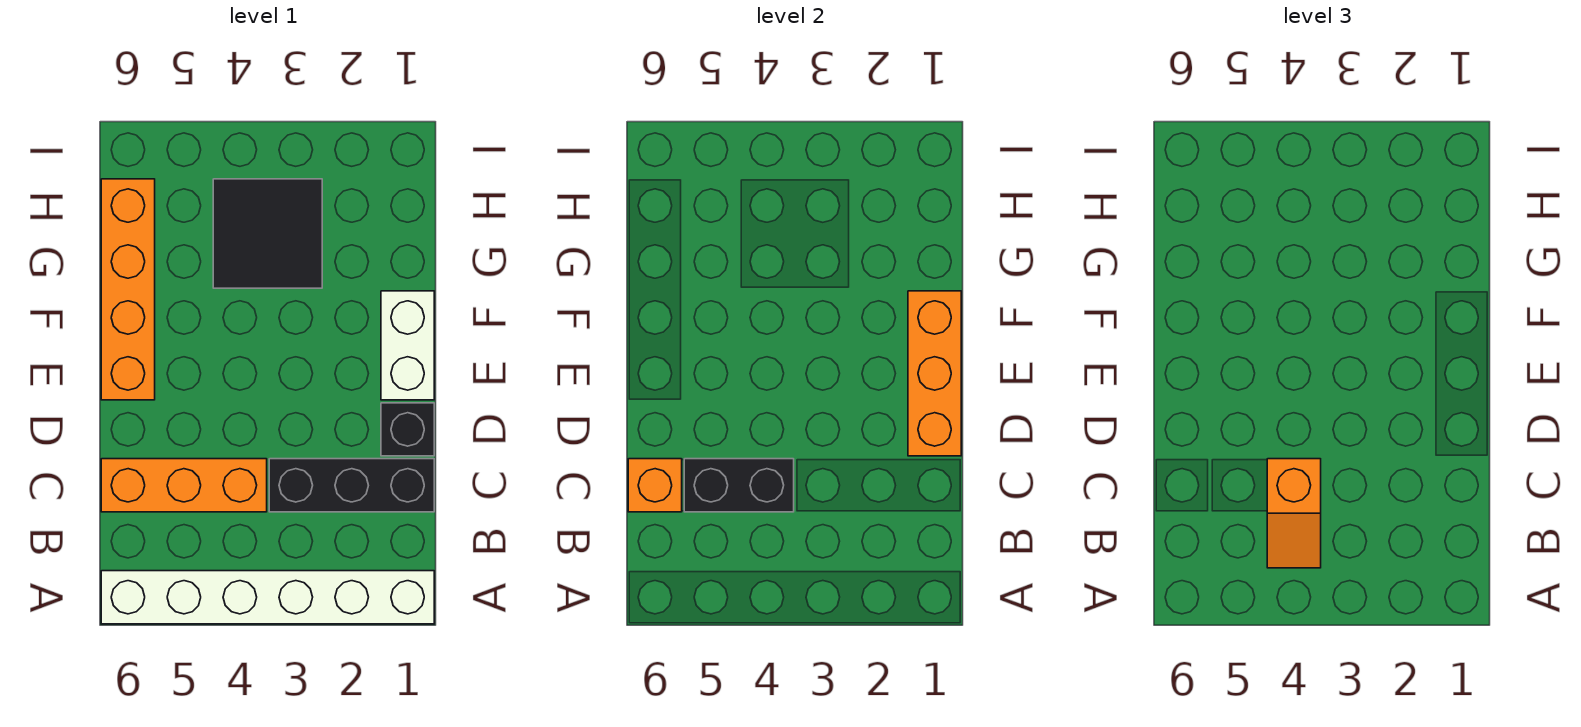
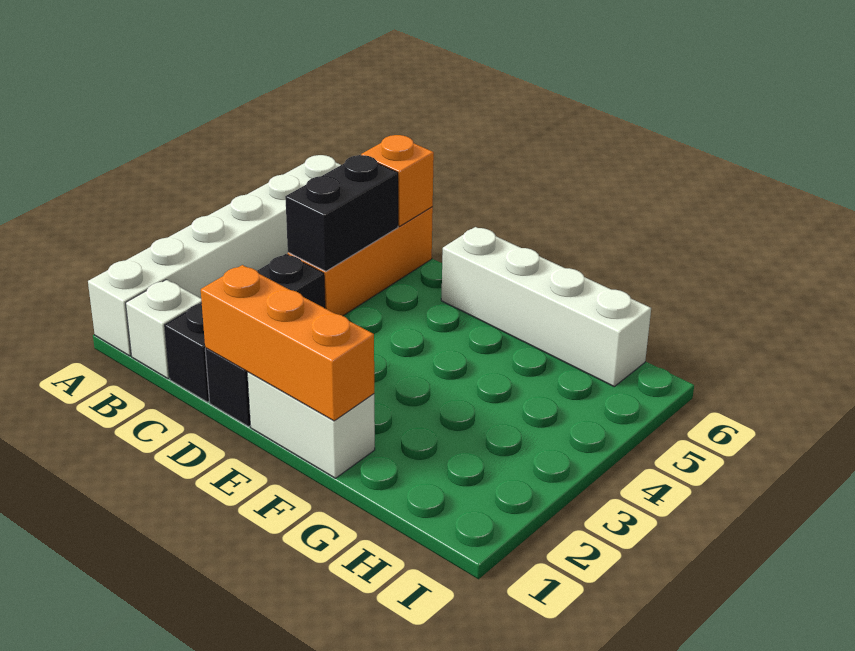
none -> white 1x1 brick [126,280,202,379]
orange 1x2 slope [1267,459,1321,568] -> none
orange 1x4 brick [101,179,155,400] -> white 1x4 brick [441,227,651,386]
black 2x2 tile [213,179,322,288] -> none

